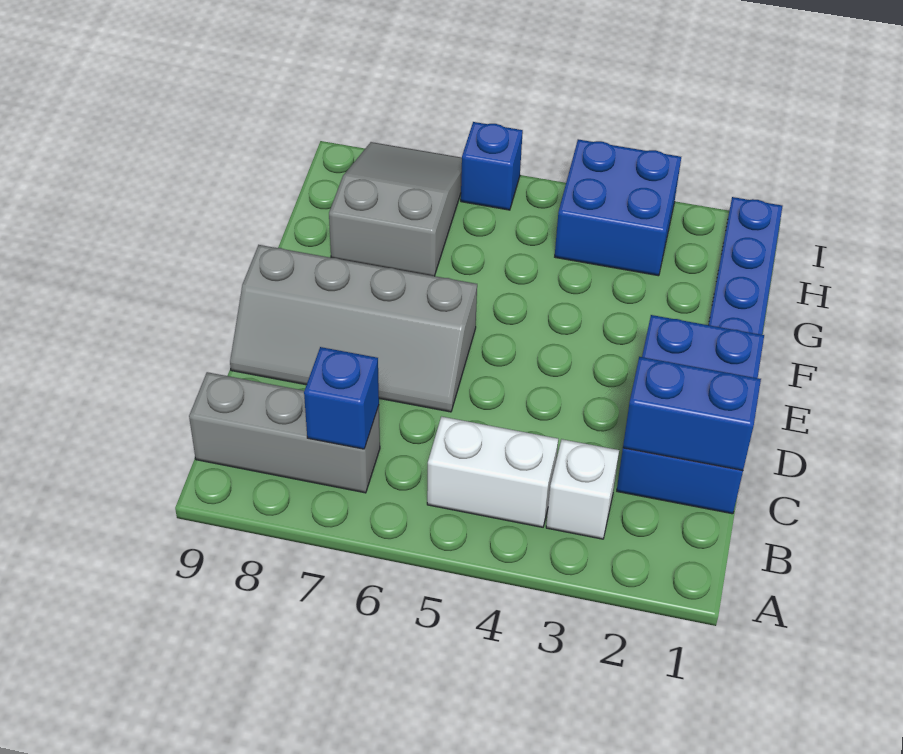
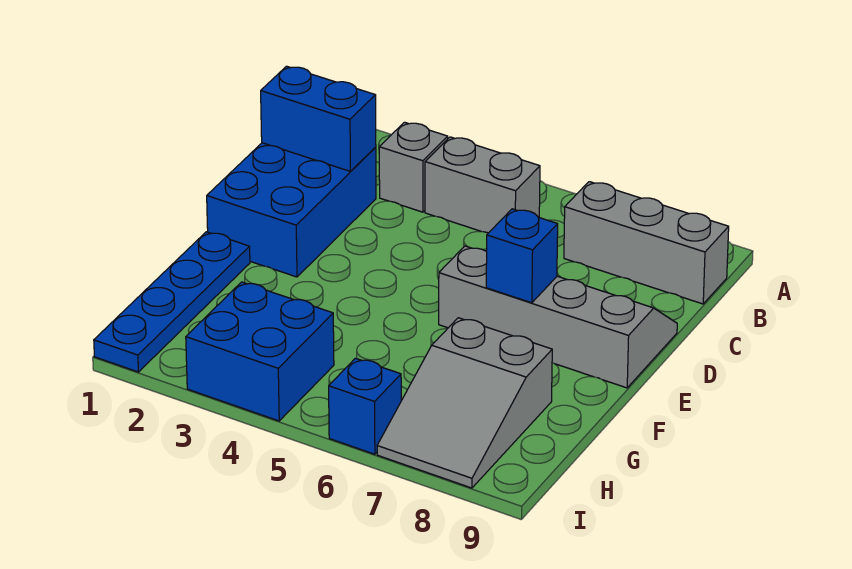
white 1x1 brick [546,439,619,539] -> grey 1x1 brick [379,122,448,212]
white 1x2 brick [427,416,558,527] -> grey 1x2 brick [425,137,540,233]
blue 1x1 brick [304,347,379,449] -> blue 1x1 brick moved to [486,209,558,303]

